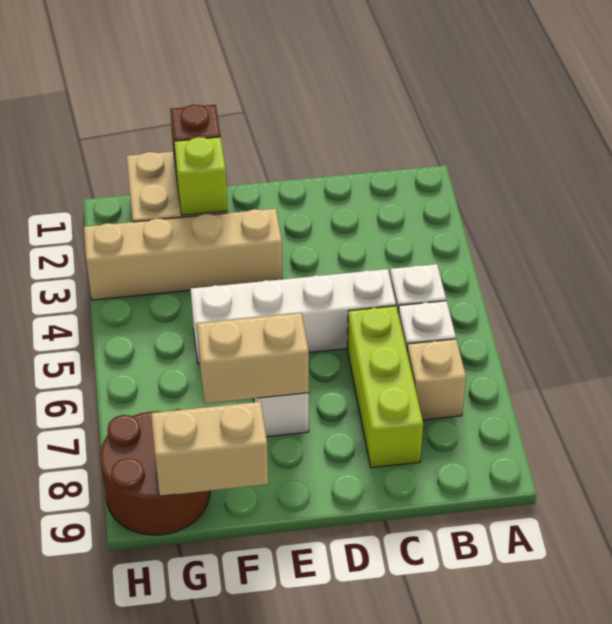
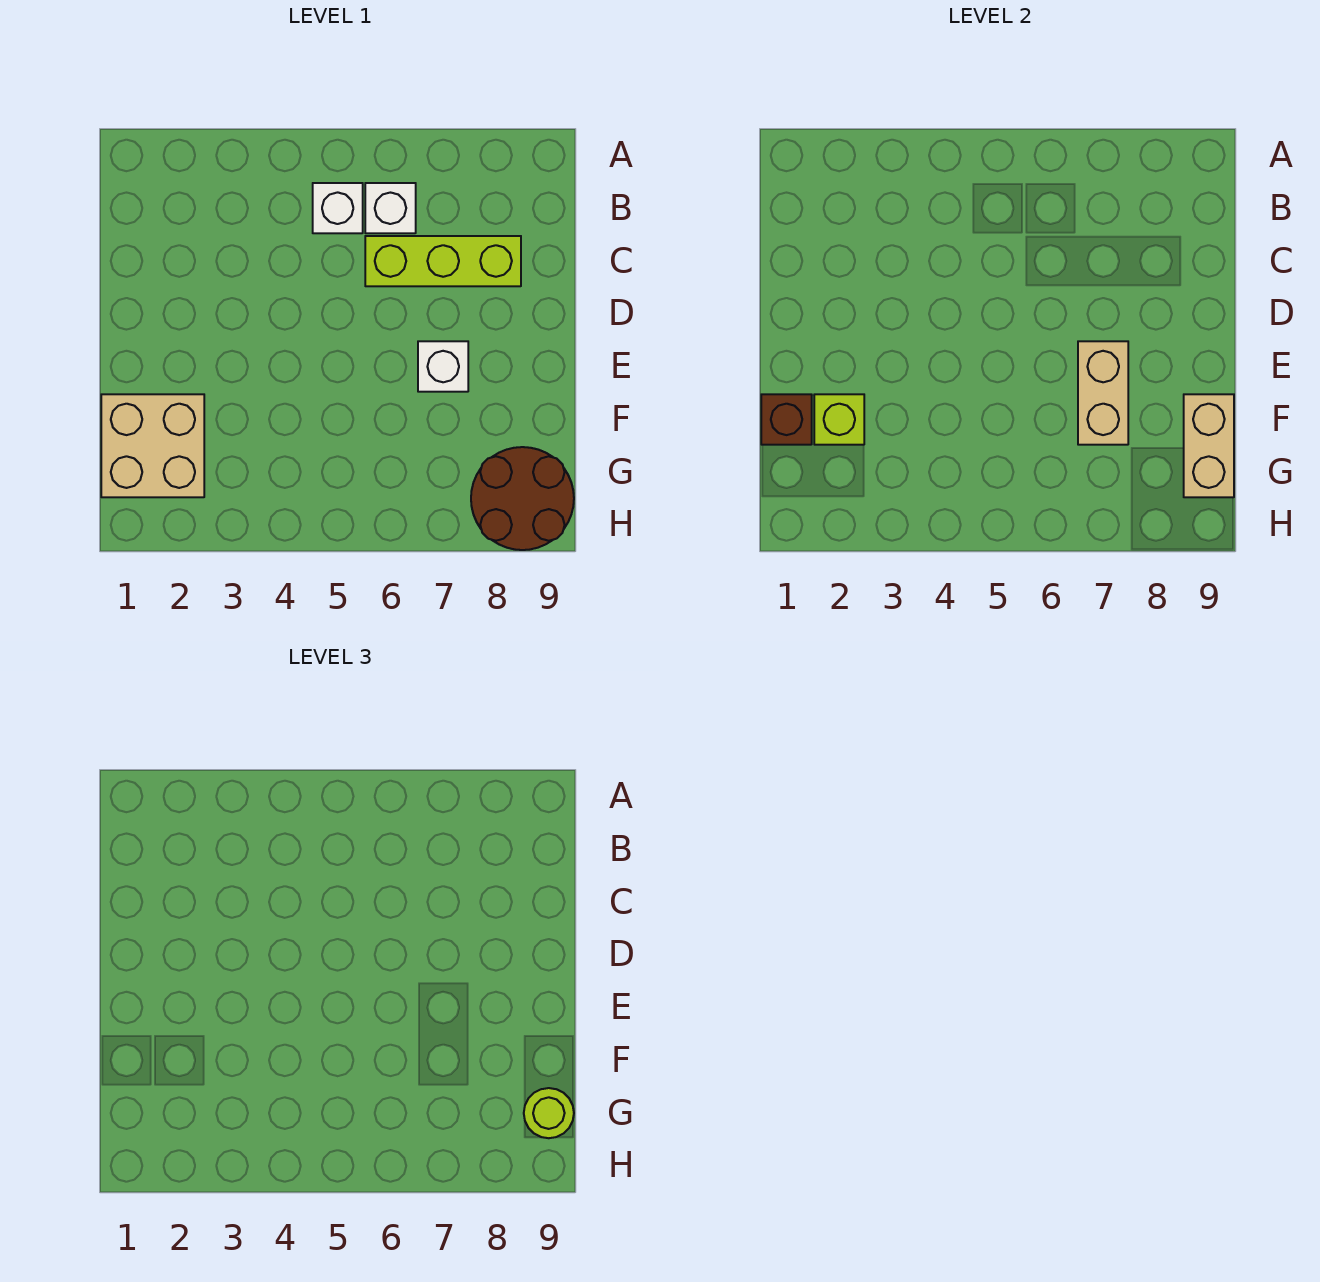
tan 1x1 brick [407,339,466,420] -> none
white 1x4 brick [191,269,396,364] -> none
tan 1x4 brick [84,208,282,300] -> none
none -> lime 1x1 round brick [524,1088,574,1138]

